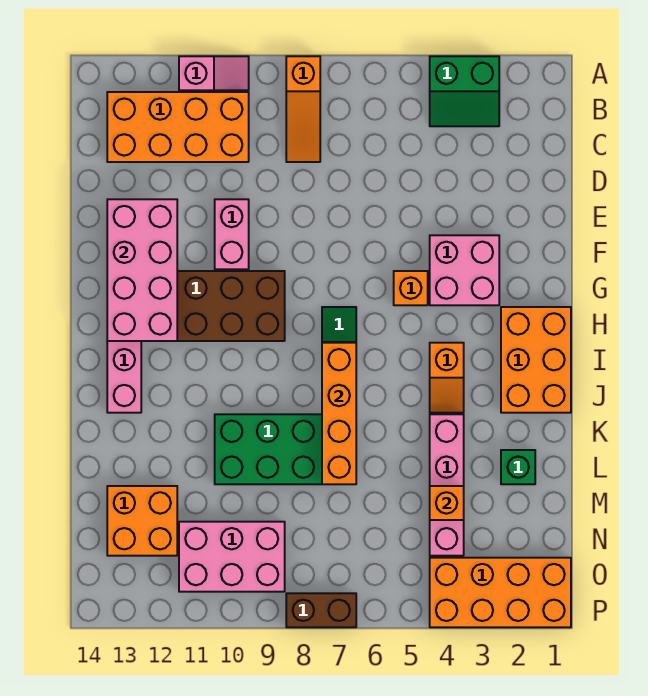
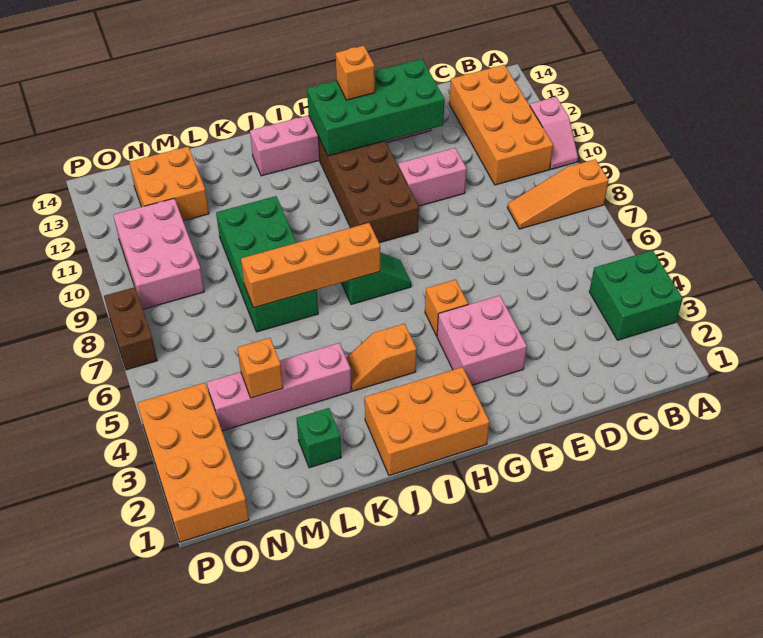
green 2x2 slope [430,56,499,126] -> green 2x2 brick [589,250,683,340]
pink 2x4 brick [107,199,177,341] -> green 2x4 brick [307,59,445,156]
none -> orange 1x1 brick [336,46,375,100]

